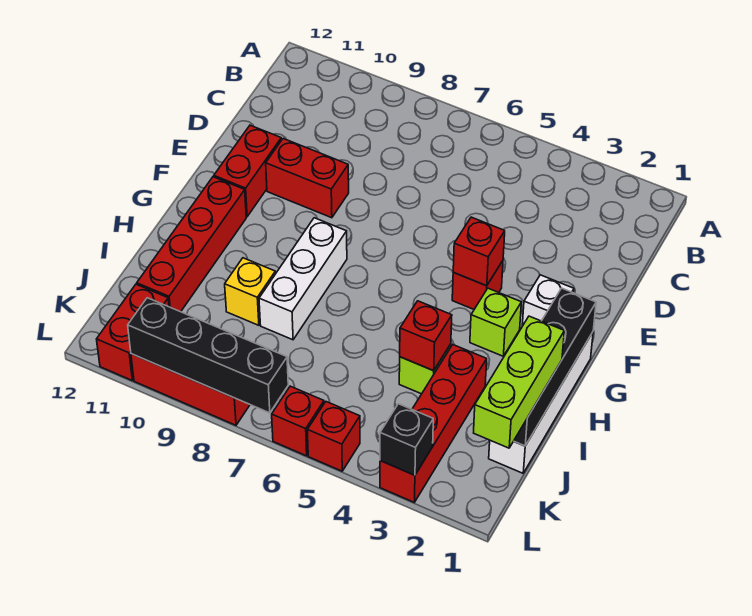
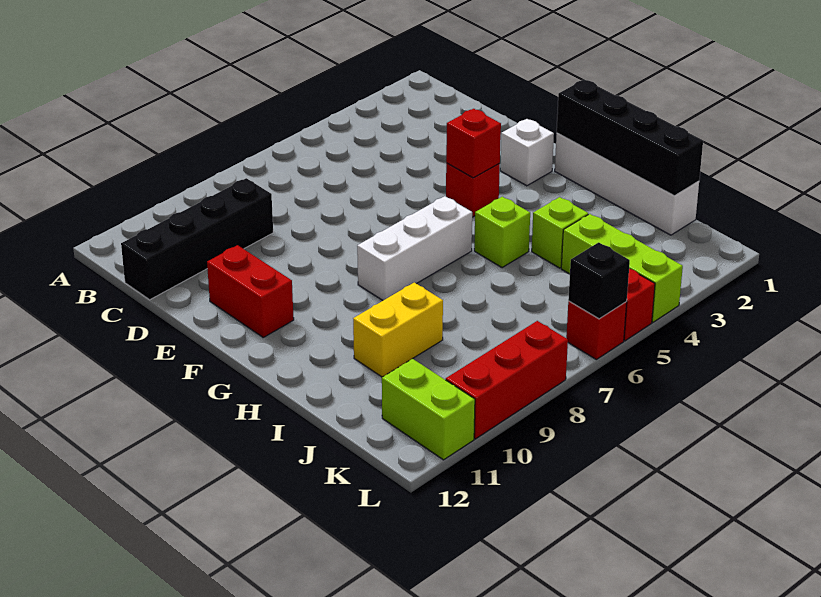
red 1x2 brick [266,139,349,218] -> none
lime 1x1 brick [470,288,521,356] -> lime 1x1 brick moved to [474,197,530,268]
white 1x3 brick [259,218,347,340] -> white 1x3 brick turned to [357,196,472,300]
red 1x4 brick [137,177,246,312] -> none
lime 1x3 brick [474,316,564,448] -> lime 1x3 brick moved to [561,214,683,322]
red 1x4 brick [380,345,487,502] -> none
red 1x1 brick [400,301,452,371] -> none
yellow 1x1 brick [225,258,275,325] -> yellow 1x2 brick [353,282,443,377]
red 1x2 brick [97,284,169,380] -> lime 1x2 brick [382,359,475,460]
black 1x1 brick [380,404,433,475] -> black 1x1 brick moved to [568,242,630,319]
black 1x4 brick [128,298,288,413] -> black 1x4 brick moved to [121,178,273,300]

